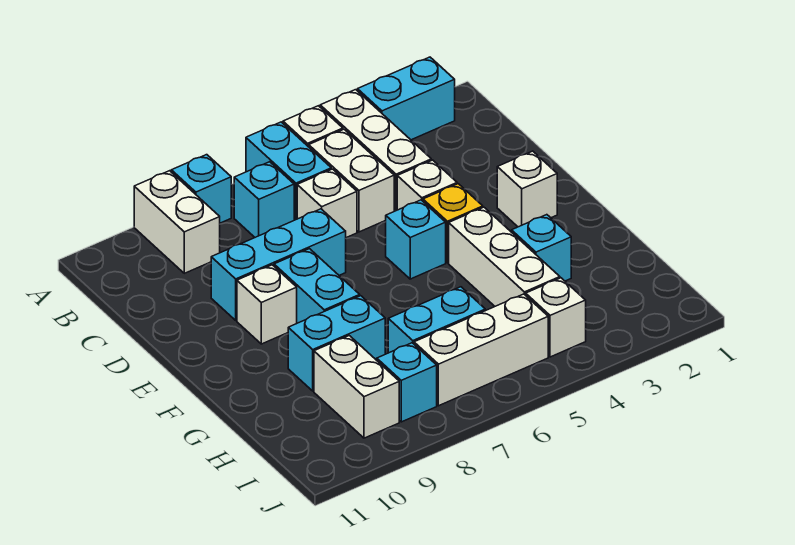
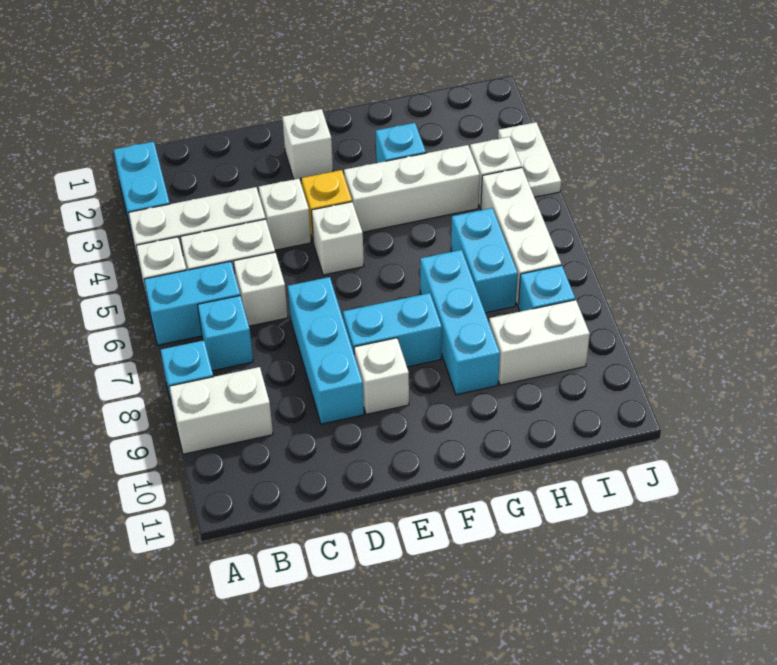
cyan 1x1 brick [386,200,446,279] -> white 1x1 brick [311,202,364,275]
cyan 1x2 brick [288,296,385,391] -> cyan 1x3 brick [420,250,500,395]
none -> white 1x2 plate [498,122,561,197]

